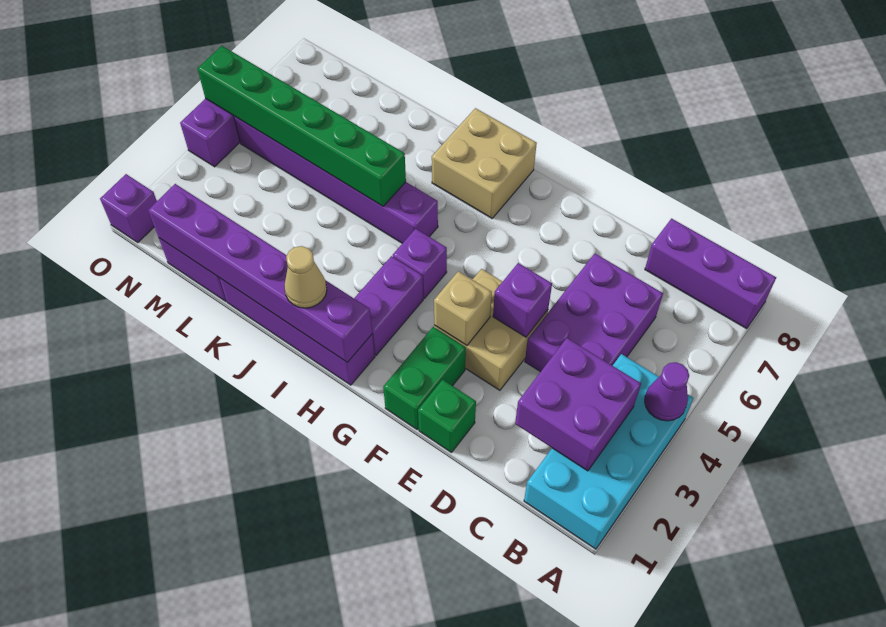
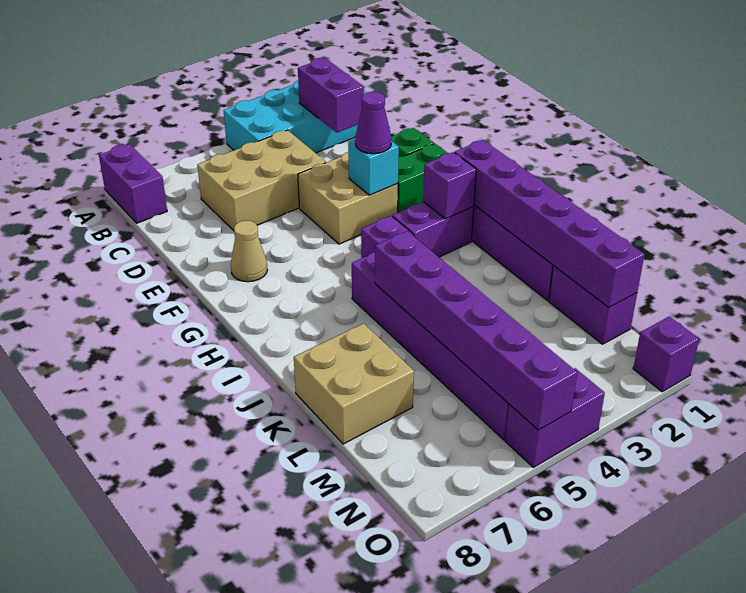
purple 1x1 cone [645,362,689,421] -> purple 1x1 cone moved to [355,92,391,154]
purple 1x3 brick [645,219,776,329] -> purple 1x2 brick [99,144,167,223]
purple 2x2 brick [515,338,641,471] -> purple 1x2 brick [298,58,364,133]
purple 2x3 brick [525,254,663,372] -> tan 2x3 brick [197,130,326,231]
purple 1x1 brick [493,263,552,337] -> purple 1x1 brick moved to [423,152,476,219]
tan 1x1 brick [434,271,492,346] -> cyan 1x1 brick [348,139,399,195]
tan 2x2 brick [432,108,537,218] -> tan 2x2 brick moved to [294,323,414,444]
tan 1x1 cone [284,246,327,308] -> tan 1x1 cone moved to [231,221,267,282]
green 1x6 brick [197,46,406,206] -> purple 1x6 brick [375,231,577,430]

